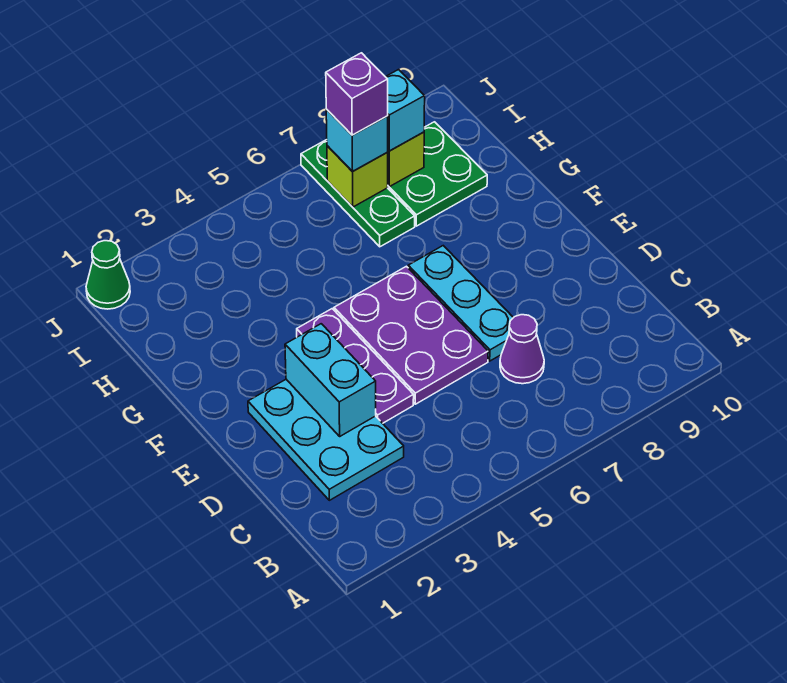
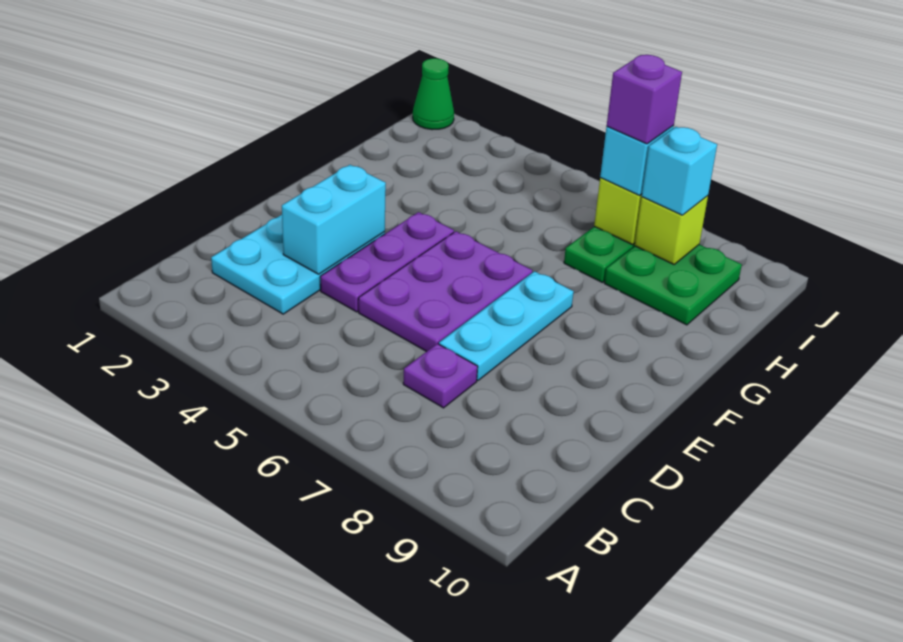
purple 1x1 cone [500,315,544,384] -> purple 1x1 plate [403,344,478,408]

